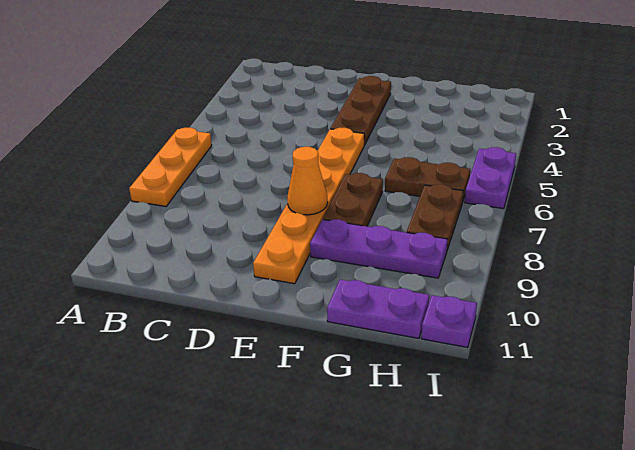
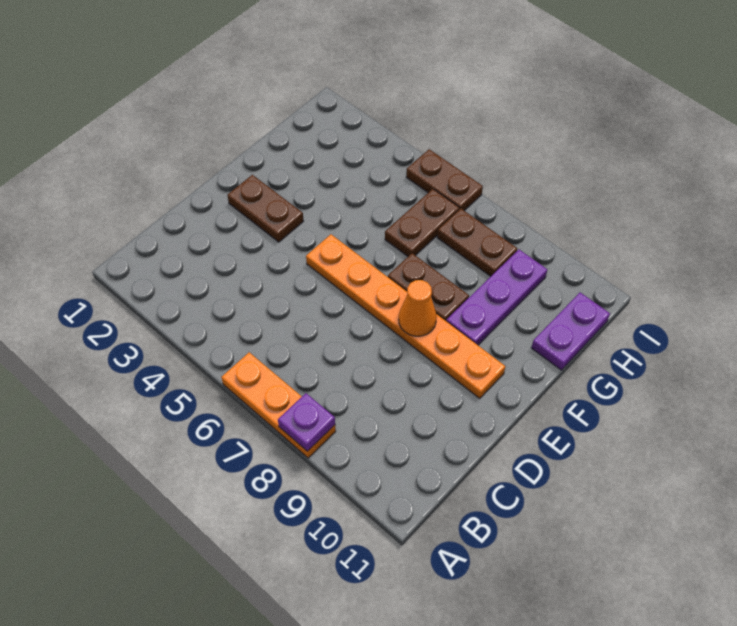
brown 1x3 plate [330,76,391,145] -> brown 1x2 plate [227,175,303,242]
purple 1x2 plate [465,147,516,209] -> brown 1x2 plate [406,149,483,211]
purple 1x1 plate [421,295,477,348] -> purple 1x1 plate moved to [278,393,335,451]

